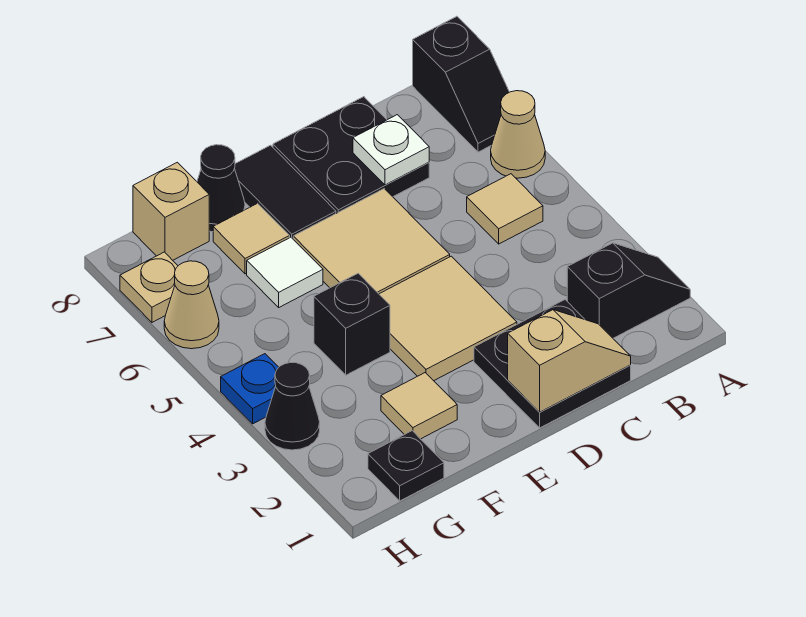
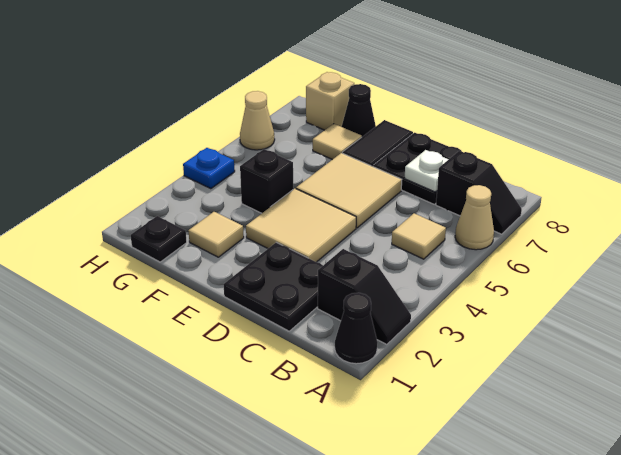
black 1x2 slope [413,16,509,152] -> black 1x2 slope turned to [436,151,522,234]
tan 1x2 slope [508,310,631,412] -> none
white 1x1 tile [247,237,323,307] -> none
black 1x1 cone [265,363,320,450] -> black 1x1 cone moved to [335,293,378,364]
tan 1x1 plate [120,252,178,322] -> none

